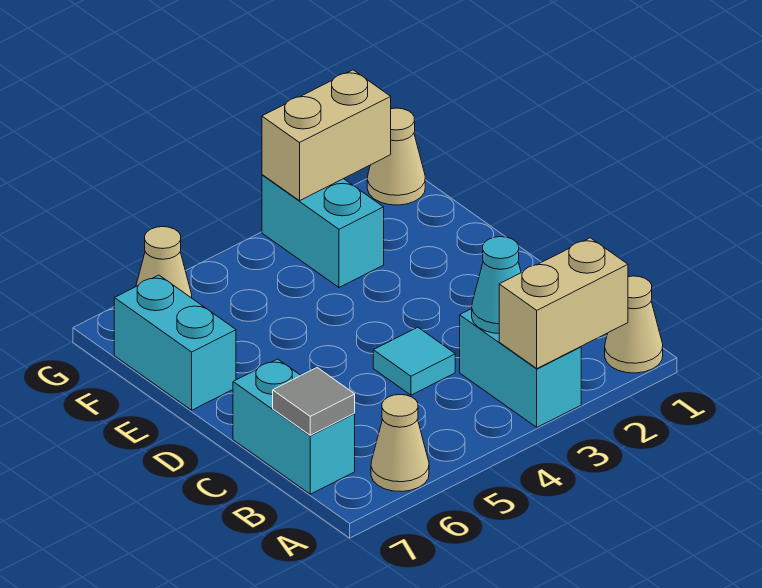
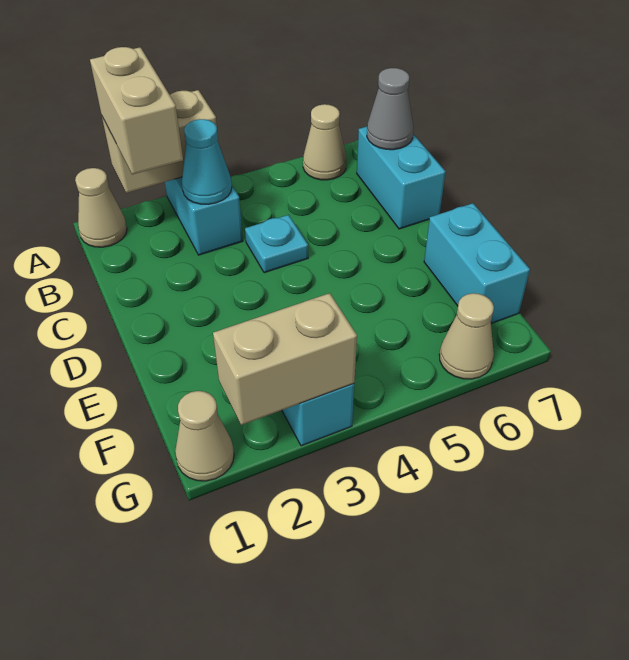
none -> tan 1x2 brick [90,47,183,175]
grey 1x1 tile [273,368,355,435] -> grey 1x1 cone [367,68,413,150]
cyan 1x1 tile [373,327,455,395] -> cyan 1x1 plate [245,215,308,273]

